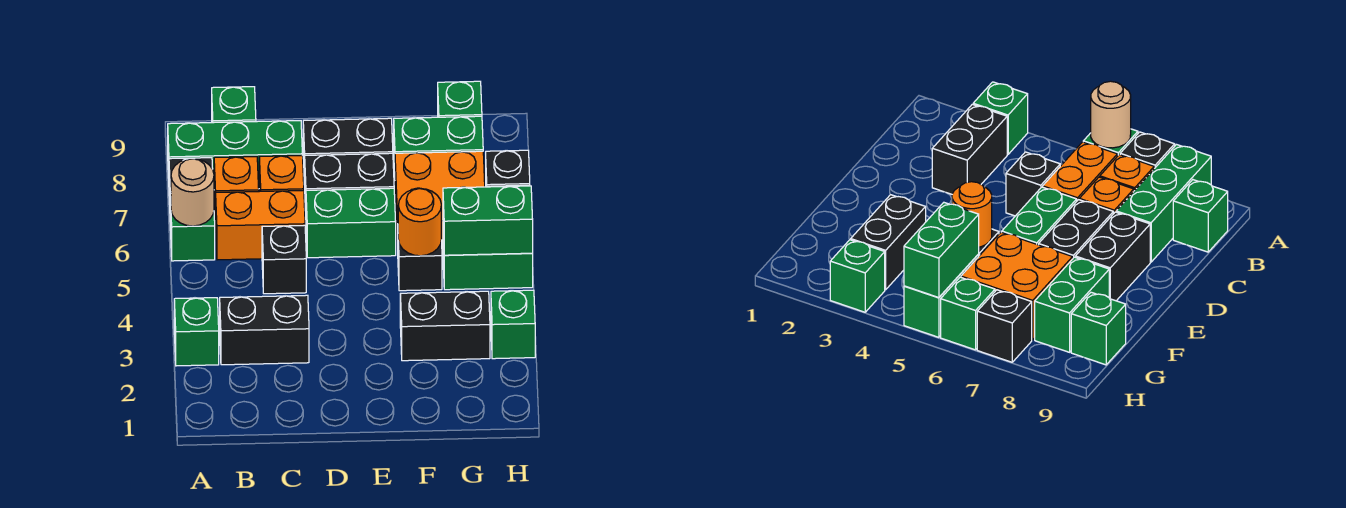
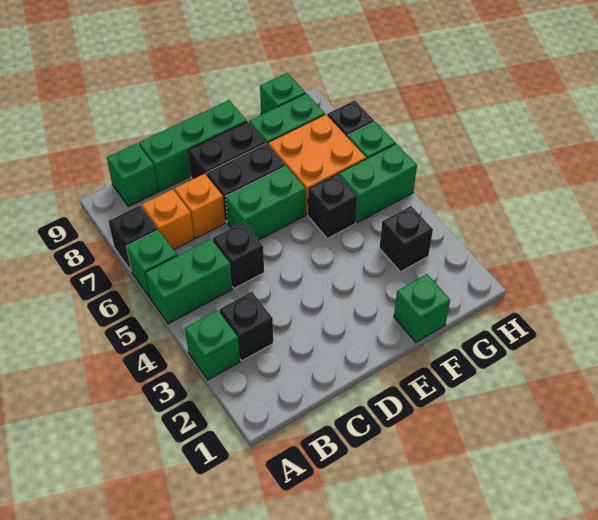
tan 1x1 round brick [171,159,214,226] -> none
green 1x3 brick [168,121,302,188] -> green 1x3 brick moved to [139,100,247,191]
black 1x2 brick [220,295,309,365] -> black 1x1 brick [220,292,273,361]
orange 1x2 brick [216,190,305,260] -> none
black 1x2 brick [400,291,490,361] -> black 1x1 brick [379,206,433,272]
orange 1x1 round brick [398,188,441,256] -> none
green 1x2 brick [443,186,533,255] -> green 1x2 brick moved to [145,239,232,324]
green 1x1 brick [491,290,535,359] -> green 1x1 brick moved to [394,274,450,342]

